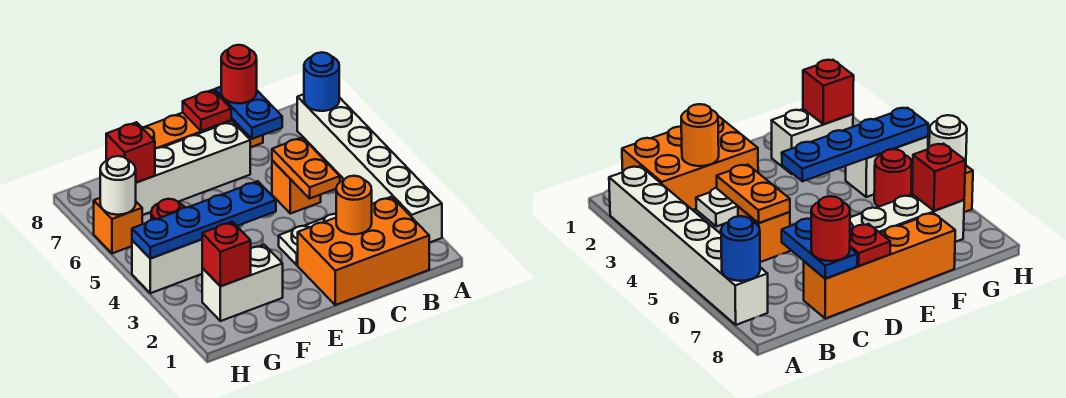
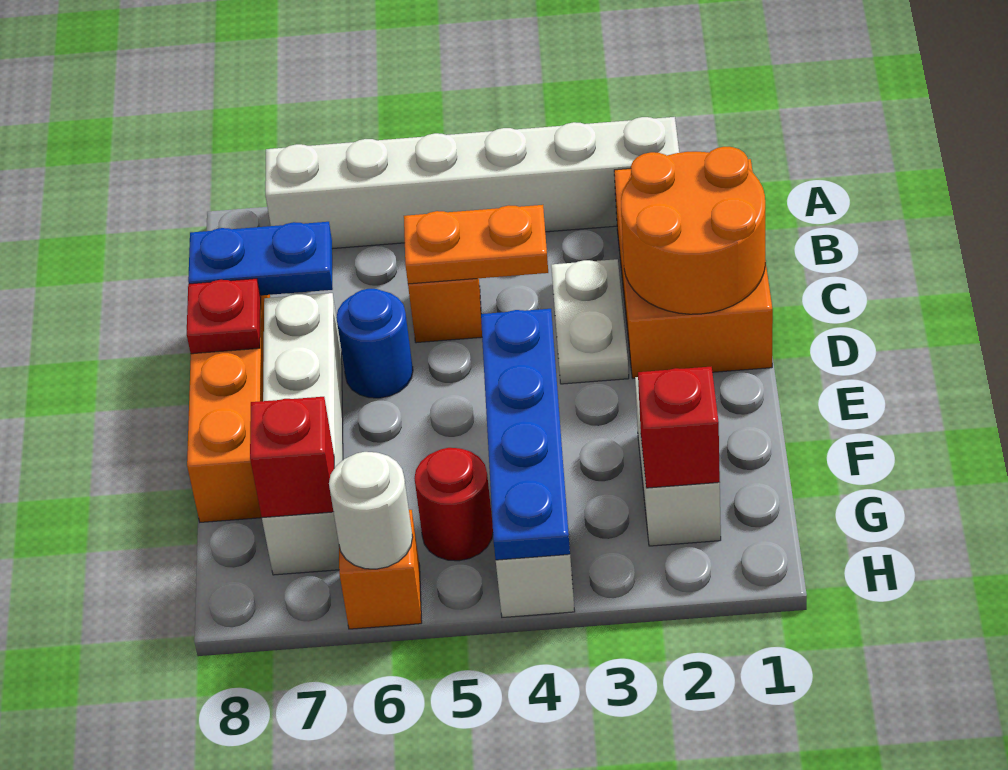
blue 1x1 round brick [304,52,339,111] -> blue 1x1 round brick moved to [336,289,413,398]
orange 1x1 round brick [336,176,372,234] -> orange 2x2 round brick [621,147,765,314]
red 1x1 round brick [221,45,257,103] -> none

